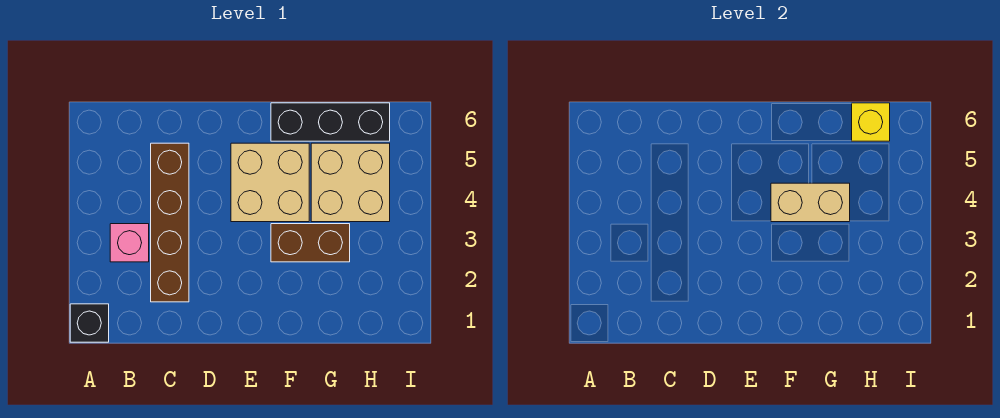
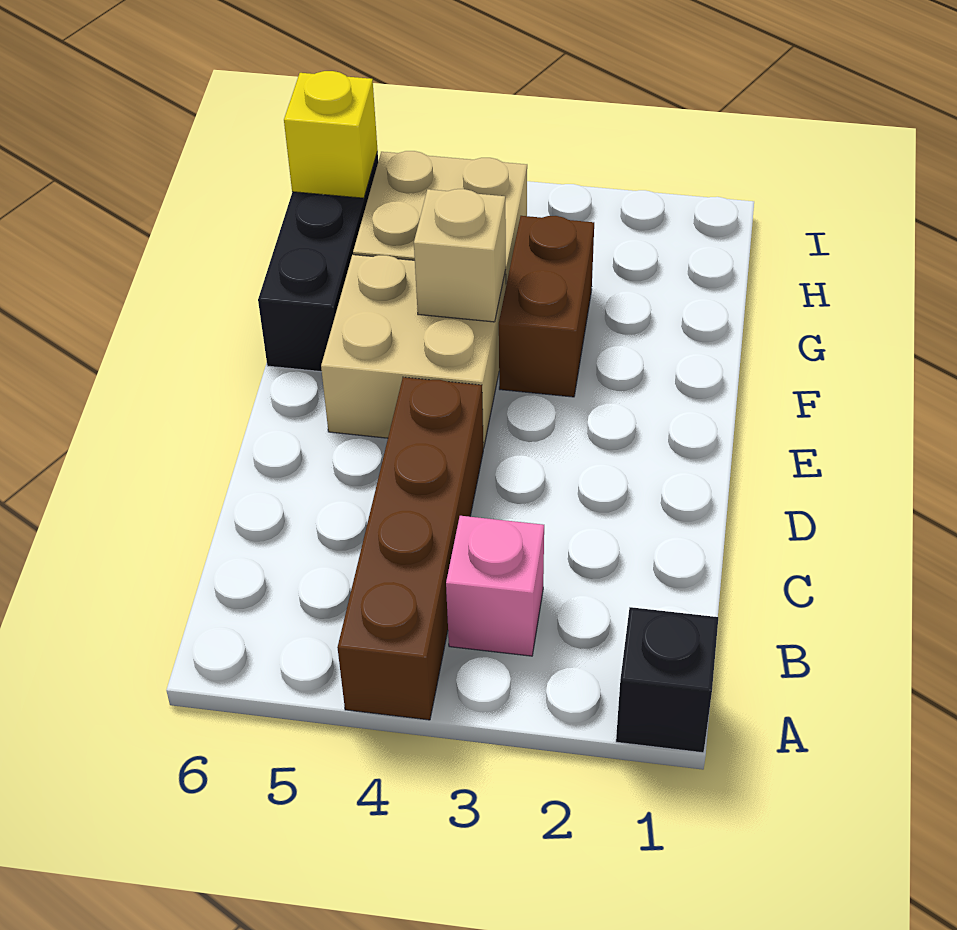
brown 1x4 brick [151,143,189,302] -> brown 1x4 brick turned to [337,377,483,720]
tan 1x2 brick [771,183,850,222] -> tan 1x1 brick [414,189,506,322]

